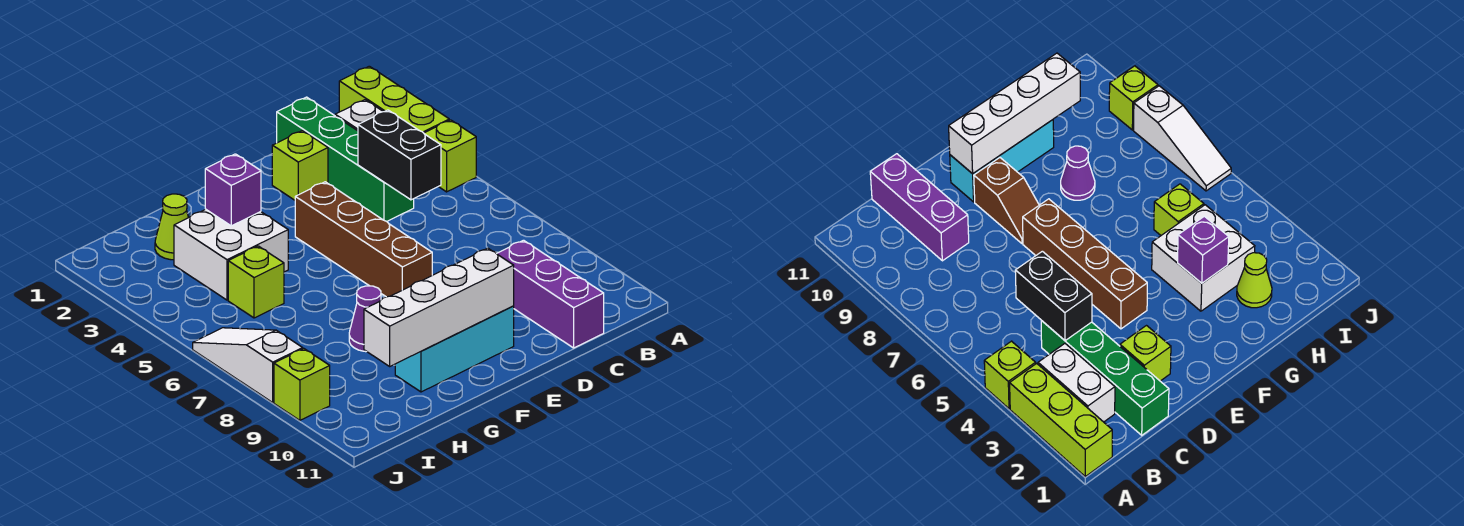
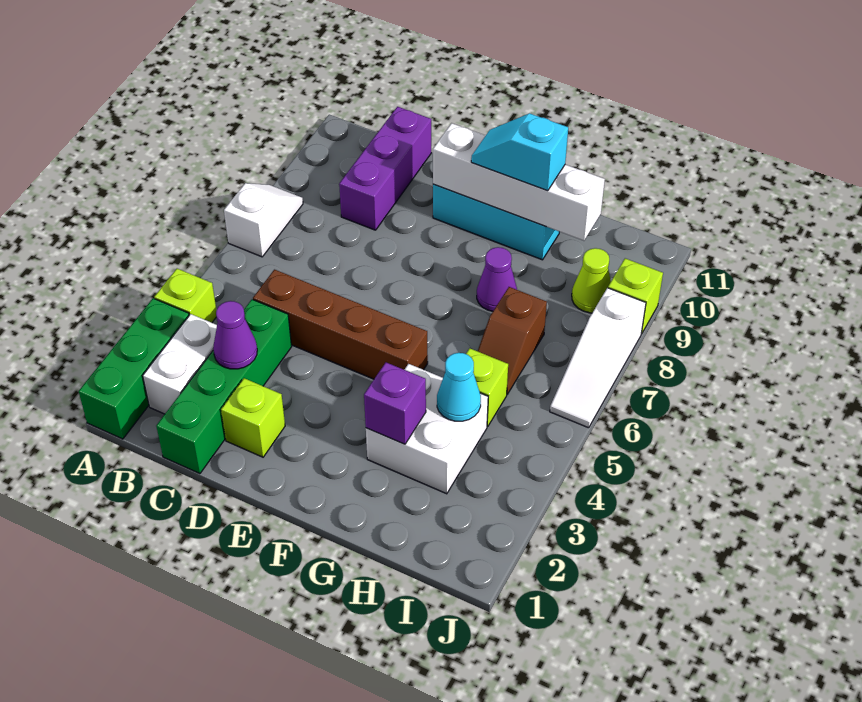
lime 1x3 brick [339,66,449,133] -> green 1x3 brick [79,298,189,439]
none -> white 1x2 slope [224,183,303,257]
none -> purple 1x1 cone [213,301,257,369]
black 1x2 brick [358,110,441,200] -> none
brown 1x4 brick [295,182,432,297] -> brown 1x4 brick turned to [253,270,428,379]
brown 1x2 slope [974,158,1039,243] -> brown 1x2 slope moved to [478,287,547,394]
none -> cyan 1x2 slope [471,113,568,191]
lime 1x1 cone [155,194,189,260] -> lime 1x1 cone moved to [572,248,611,313]
none -> cyan 1x1 cone [437,353,481,421]

